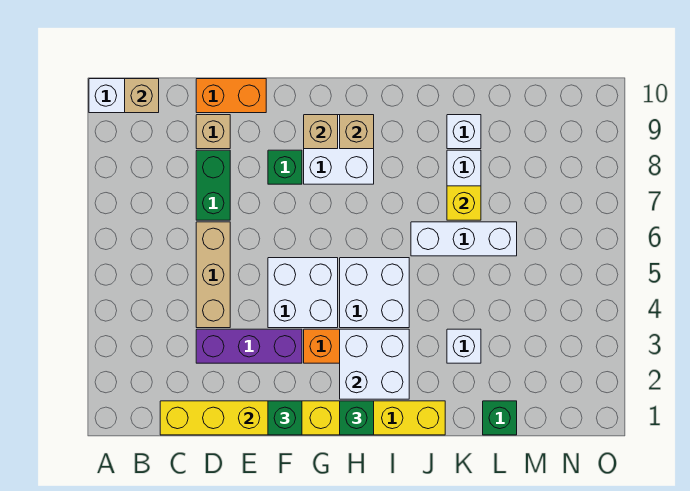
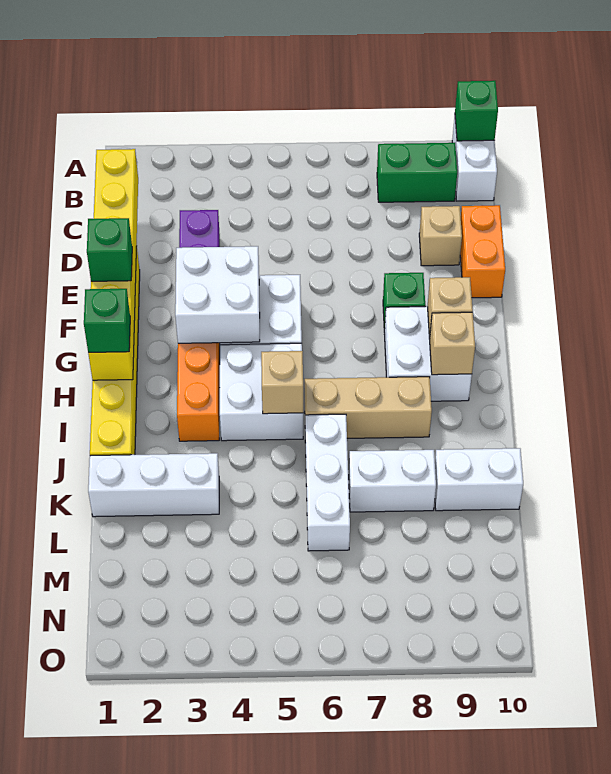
tan 1x1 brick [125,79,159,113] -> tan 1x1 brick moved to [261,351,303,414]
tan 1x3 brick [196,222,230,328] -> tan 1x3 brick moved to [305,377,432,438]
green 1x2 brick [196,150,230,220] -> green 1x2 brick moved to [377,143,457,202]
white 2x2 brick [340,329,409,399] -> white 2x2 brick moved to [175,246,260,343]
white 1x1 brick [447,329,481,363] -> white 1x3 brick [88,453,219,517]
yellow 1x1 brick [447,186,481,220] -> none
white 1x1 brick [447,115,481,149] -> white 1x2 brick [435,448,523,511]
green 1x1 brick [483,401,517,435] -> green 1x1 brick moved to [455,81,498,141]

